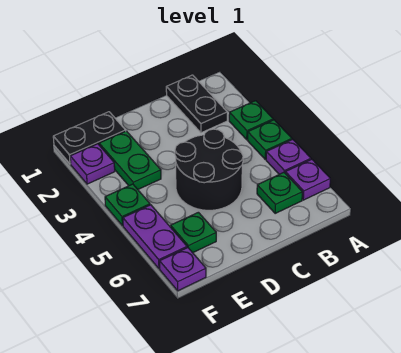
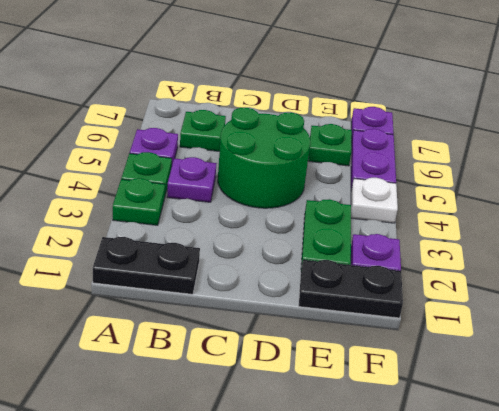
purple 1x1 plate [285,159,330,200] -> purple 1x1 plate moved to [167,157,217,202]
black 1x2 plate [166,75,227,133] -> black 1x2 plate turned to [93,237,200,294]
black 2x2 round brick [175,129,243,210] -> green 2x2 round brick [218,108,310,208]
green 1x1 plate [105,184,150,226] -> white 1x1 plate [351,178,398,223]

